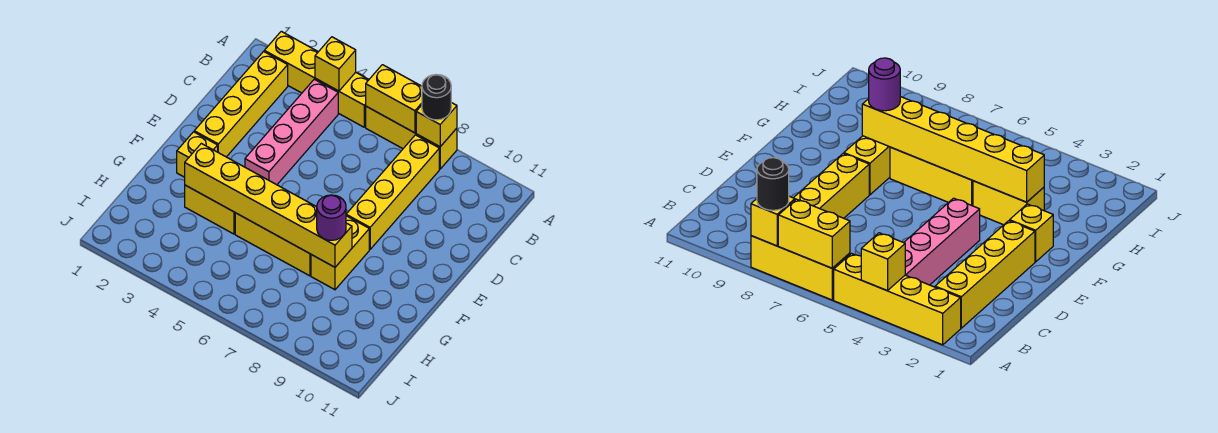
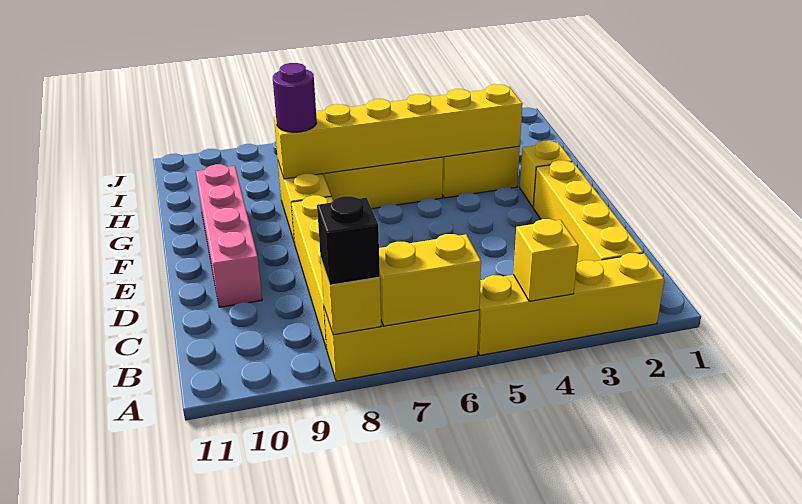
black 1x1 round brick [422,74,451,120] -> black 1x1 brick [317,196,380,285]
pink 1x4 brick [245,79,338,185] -> pink 1x4 brick moved to [196,164,262,307]

